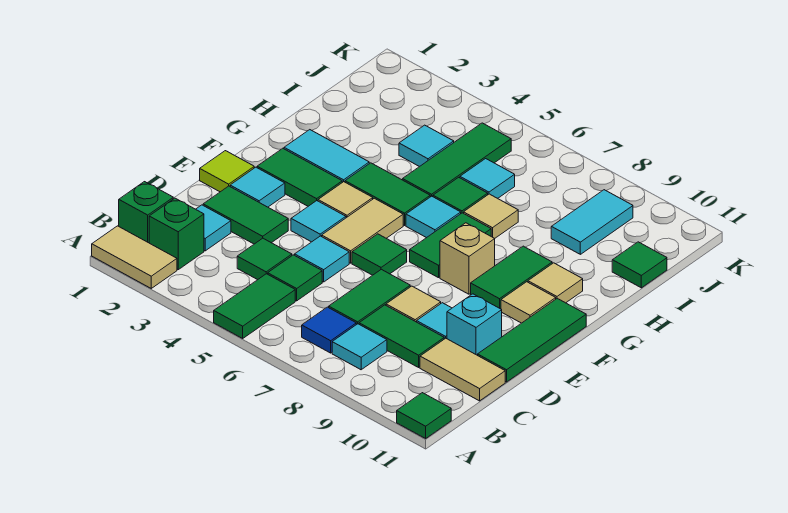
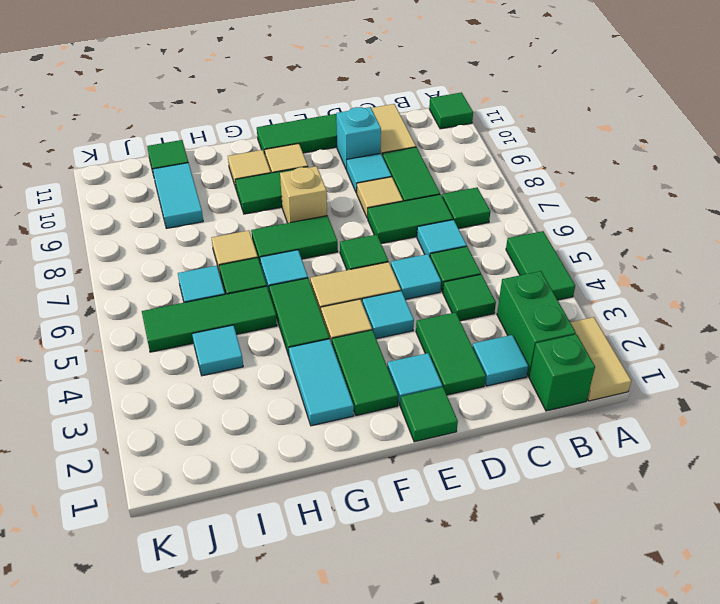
green 1x2 tile [214,274,295,338] -> green 1x2 tile turned to [506,231,575,300]
green 1x1 brick [149,198,204,270] -> green 1x2 brick [497,271,576,376]
blue 1x1 tile [302,307,356,353] -> green 1x1 tile [442,188,490,228]
cyan 1x1 tile [332,324,387,370] -> cyan 1x1 tile moved to [417,220,467,256]
lime 1x1 tile [200,151,254,192] -> green 1x1 tile [401,387,458,442]
cyan 1x2 tile [551,190,633,254] -> cyan 1x2 tile turned to [153,163,203,228]

